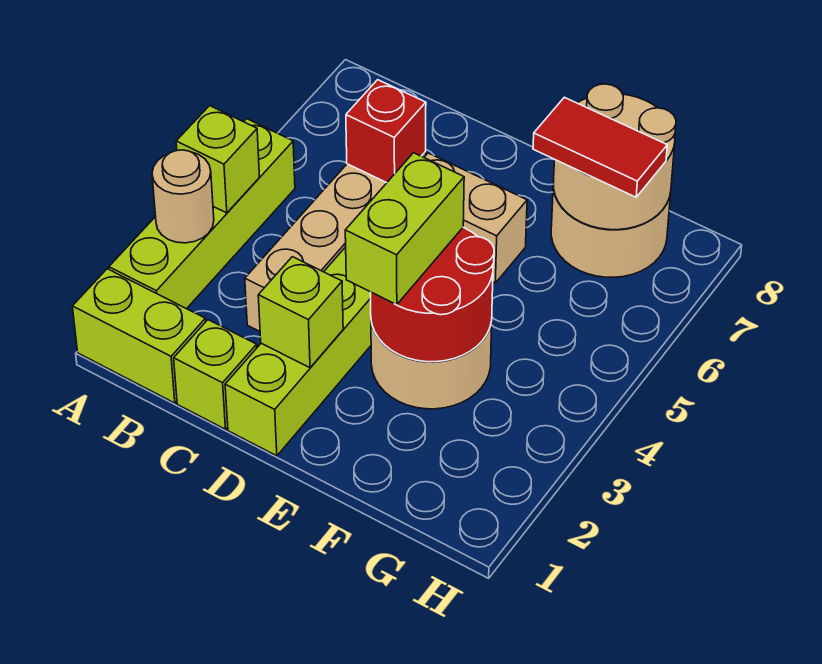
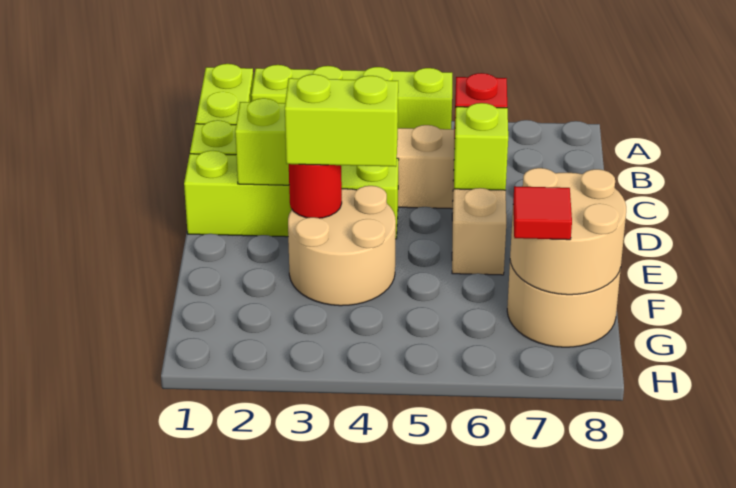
tan 1x1 round brick [152,150,214,243] -> none
lime 1x1 brick [176,106,259,213] -> lime 1x1 brick moved to [454,103,508,190]
red 2x2 round brick [371,228,494,362] -> red 1x1 round brick [289,164,342,218]
red 1x2 tile [533,97,667,197] -> red 1x1 tile [513,186,572,240]

